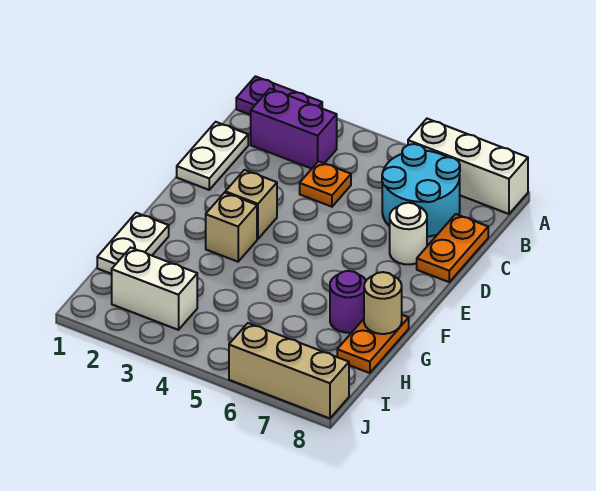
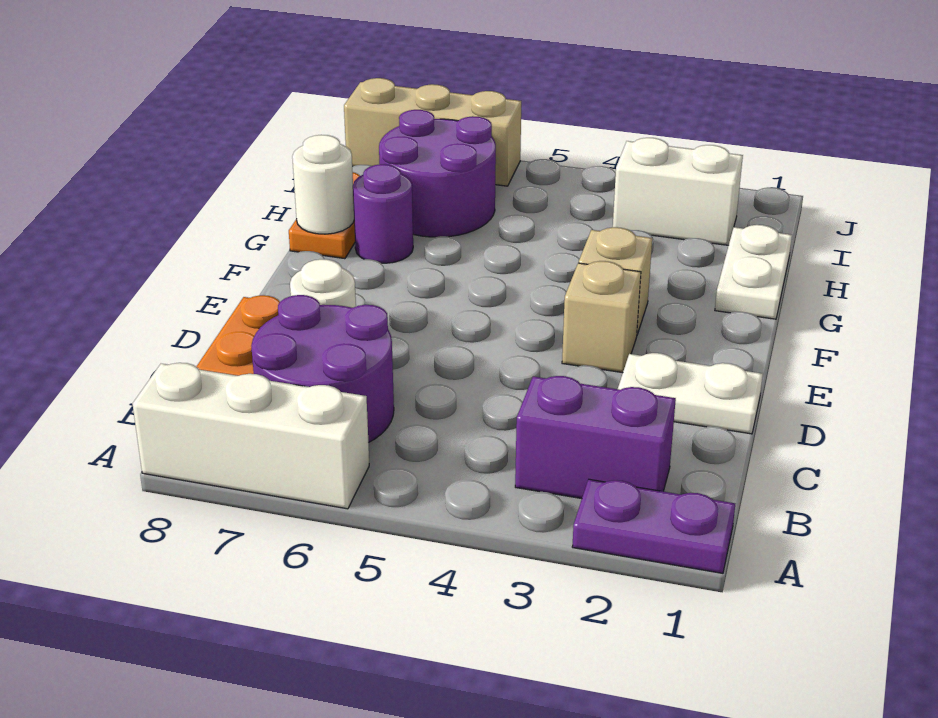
cyan 2x2 round brick [382,144,460,237] -> purple 2x2 round brick [251,295,394,443]
white 1x2 plate [177,122,248,190] -> white 1x2 plate turned to [618,353,763,434]
orange 1x1 plate [300,161,351,207] -> none
tan 1x1 round brick [364,272,402,334] -> white 1x1 round brick [292,135,354,234]
none -> purple 2x2 round brick [379,110,496,237]

